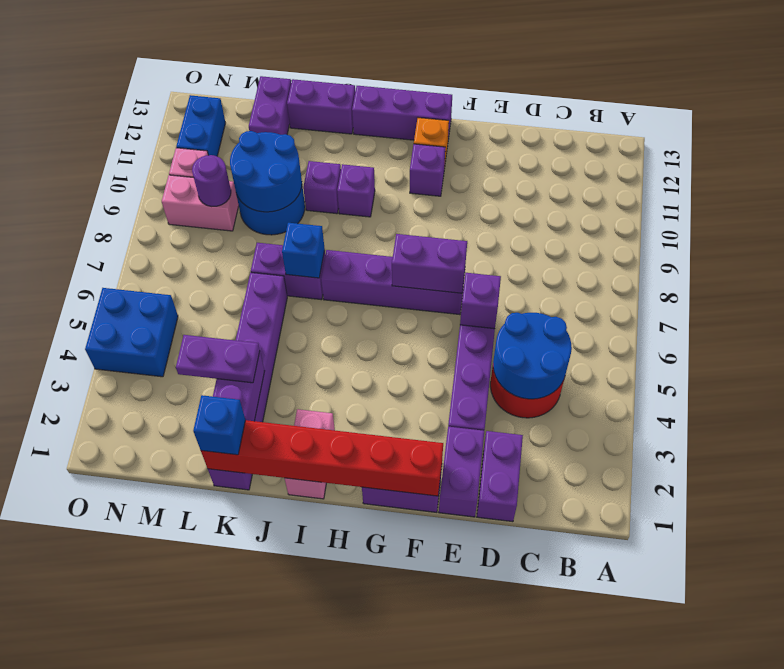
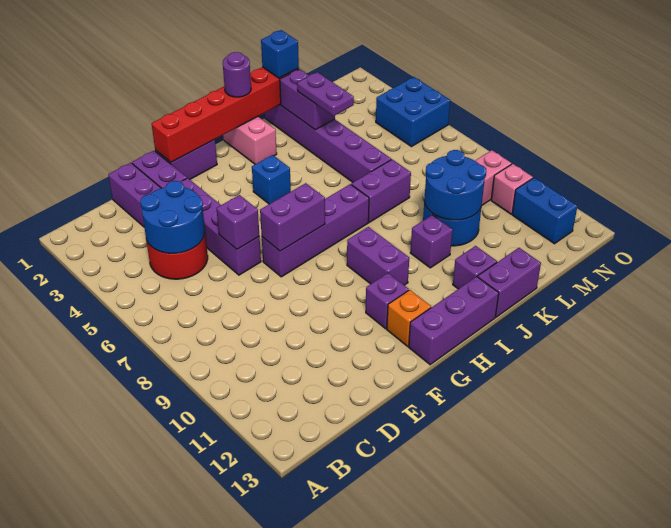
purple 1x1 brick [337,164,375,217] -> purple 1x1 brick moved to [453,246,497,289]
blue 1x1 brick [282,223,325,278] -> blue 1x1 brick moved to [252,155,291,204]
purple 1x2 plate [176,335,260,383] -> purple 1x2 plate turned to [297,72,354,116]
purple 1x2 brick [249,76,291,135] -> purple 1x2 brick moved to [347,227,409,285]
purple 1x1 round brick [192,155,231,207] -> purple 1x1 round brick moved to [223,52,251,97]

